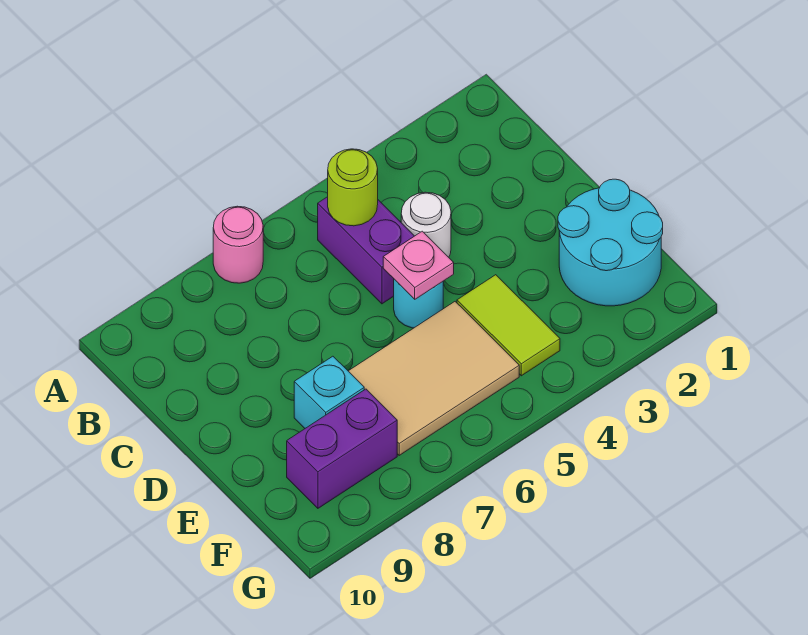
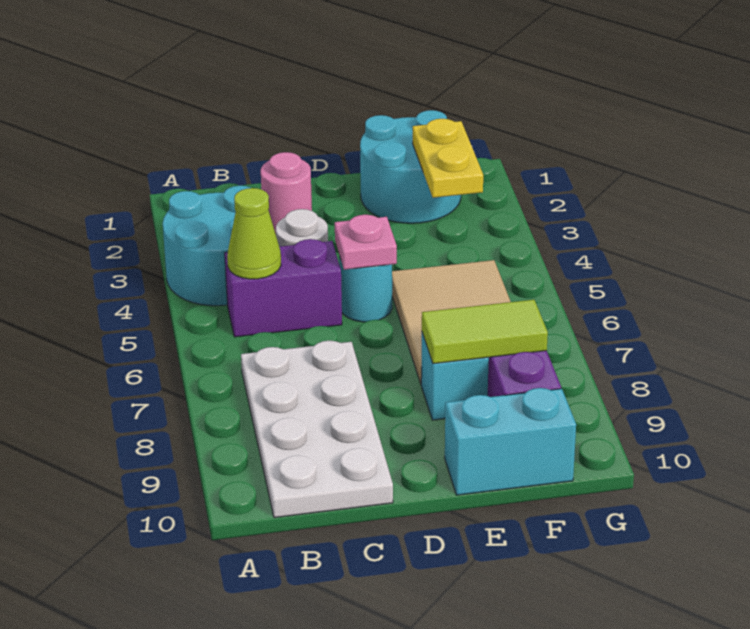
none -> cyan 2x2 round brick [163,185,250,306]
pink 1x1 round brick [213,206,263,283] -> pink 1x1 round brick moved to [261,152,312,234]
lime 1x1 round brick [328,149,378,226] -> lime 1x1 cone [227,188,281,279]
none -> white 2x4 plate [241,341,393,518]
lime 1x2 tile [457,275,560,376] -> lime 1x2 tile moved to [422,300,548,364]
none -> cyan 1x2 brick [445,388,576,495]
none -> yellow 1x2 plate [413,119,483,198]

